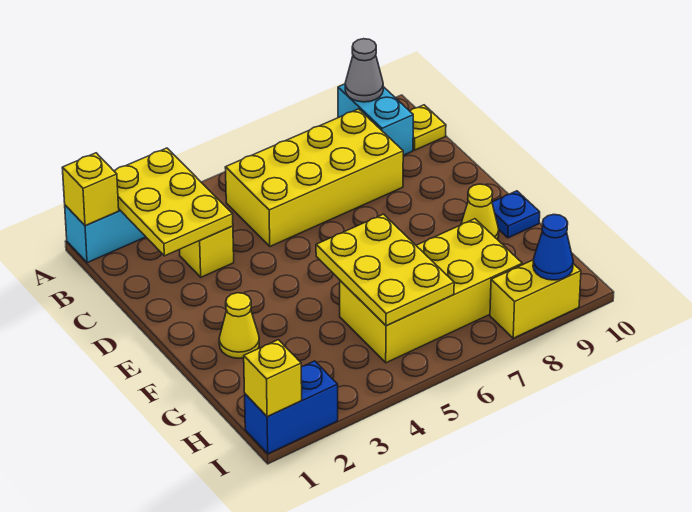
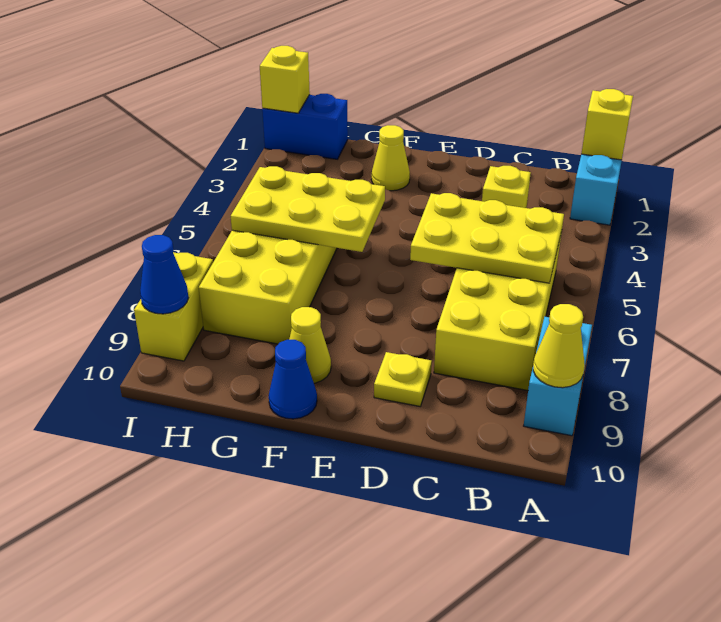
yellow 2x3 plate [114,148,233,256] -> yellow 2x3 plate moved to [410,193,564,283]
cyan 1x2 brick [338,84,413,155] -> cyan 1x2 brick turned to [524,317,592,436]
grey 1x1 cone [345,39,383,102] -> yellow 1x1 cone [533,304,585,388]
yellow 1x1 plate [410,105,446,150] -> yellow 1x1 plate moved to [374,352,432,406]
blue 1x1 plate [492,191,540,238] -> blue 1x1 cone [269,340,317,419]
blue 1x2 brick [245,361,338,454] -> blue 1x2 brick turned to [262,94,348,159]

